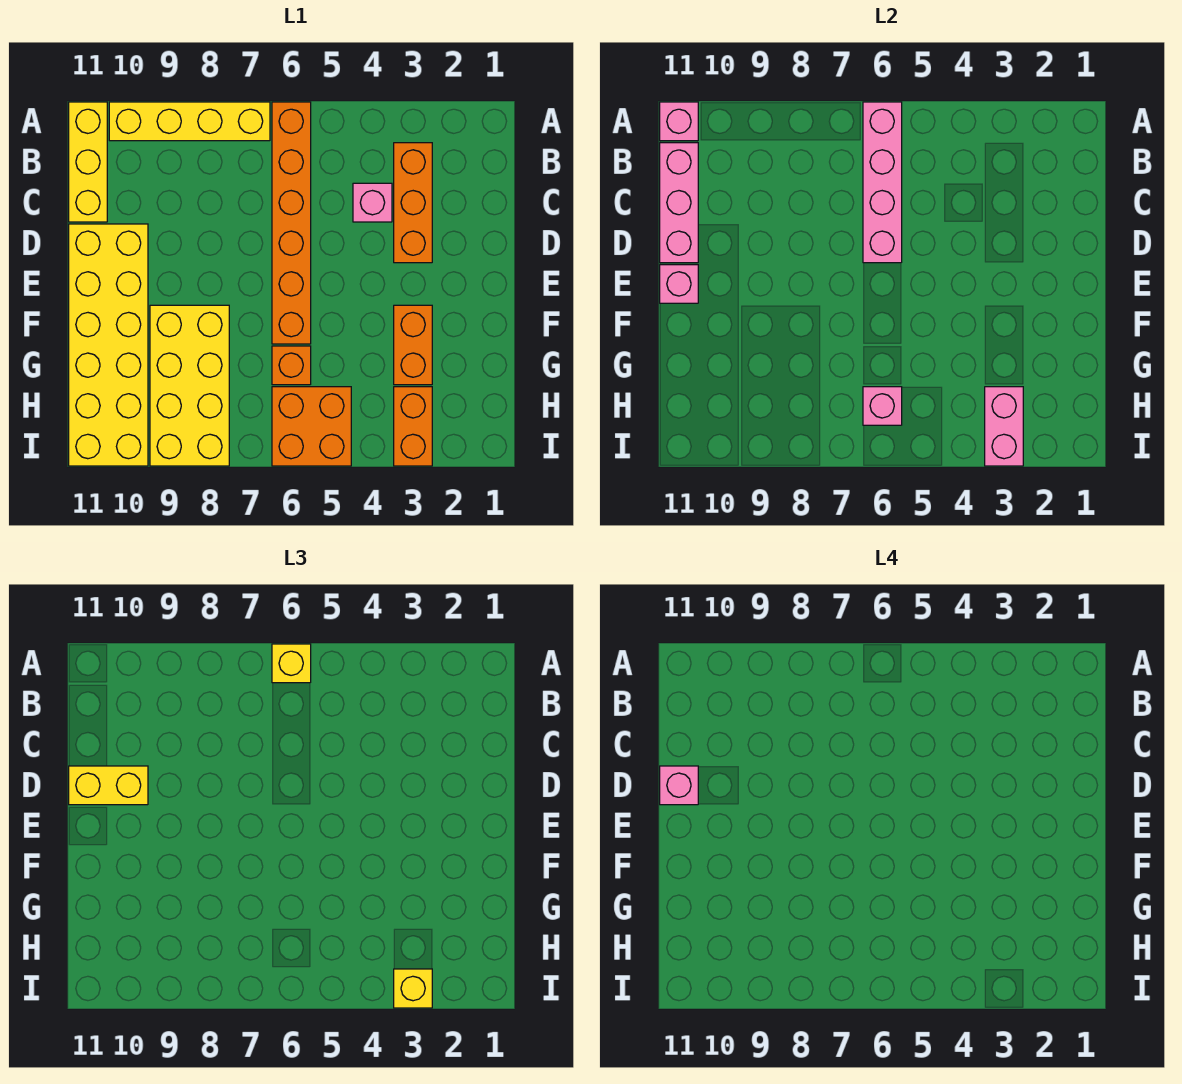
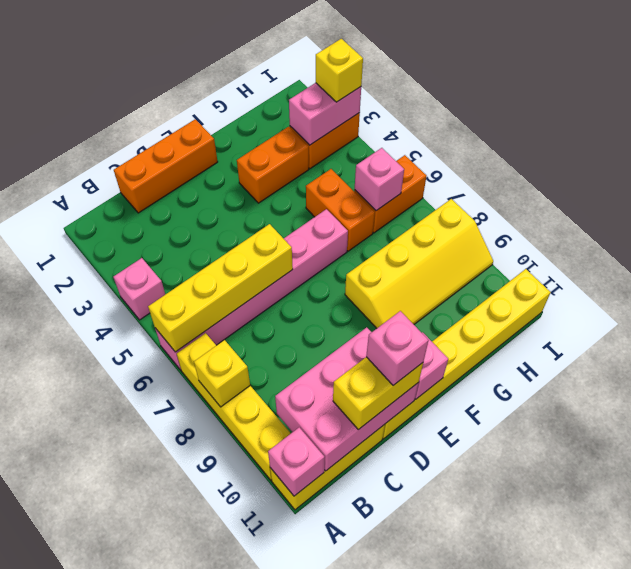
orange 1x6 brick [272,102,311,344] -> pink 1x6 brick [155,209,348,370]
pink 1x4 brick [863,102,902,263] -> yellow 1x4 brick [148,224,293,352]
yellow 1x1 brick [272,644,311,683] -> yellow 1x1 brick moved to [194,340,250,407]
orange 1x3 brick [394,143,432,263] -> orange 1x3 brick moved to [114,119,218,213]
pink 1x3 brick [660,143,698,263] -> pink 2x3 brick [275,327,419,471]
pink 1x1 brick [353,183,392,222] -> pink 1x1 brick moved to [113,258,165,320]
yellow 2x6 brick [69,224,148,466] -> yellow 1x6 brick [383,269,551,439]
yellow 1x2 brick [69,766,148,805] -> yellow 1x2 brick turned to [333,357,423,430]
yellow 2x4 brick [150,305,229,466] -> yellow 2x4 slope [345,199,493,328]
orange 1x1 brick [272,346,311,385] -> orange 1x2 brick [306,169,375,251]
orange 2x2 brick [272,387,351,466] -> orange 1x2 brick [354,155,427,233]

